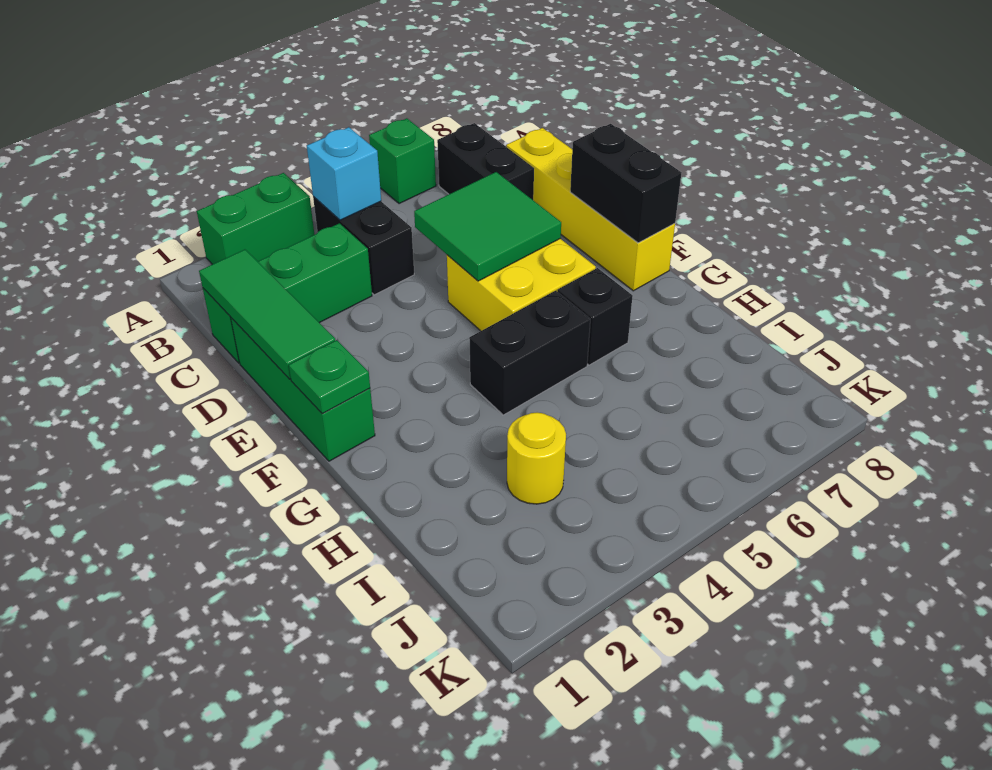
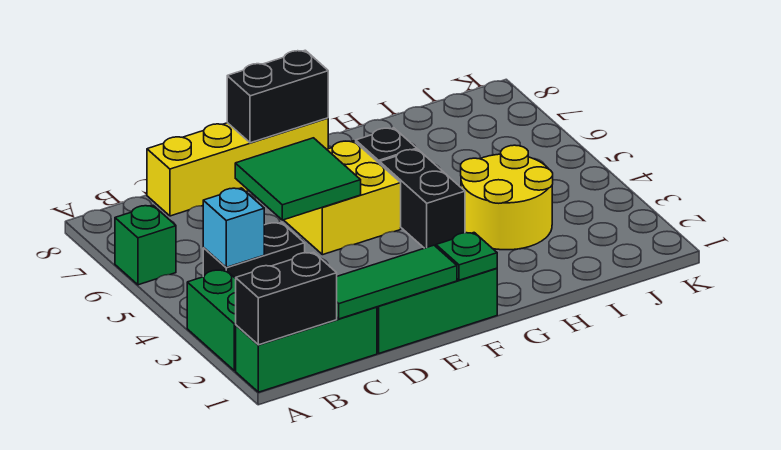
black 1x2 brick [437,123,534,200] -> black 1x2 brick moved to [236,252,337,345]
green 1x3 brick [203,223,372,363] -> green 1x3 brick turned to [236,307,377,392]
yellow 1x1 round brick [507,412,566,504] -> yellow 2x2 round brick [461,145,553,250]

